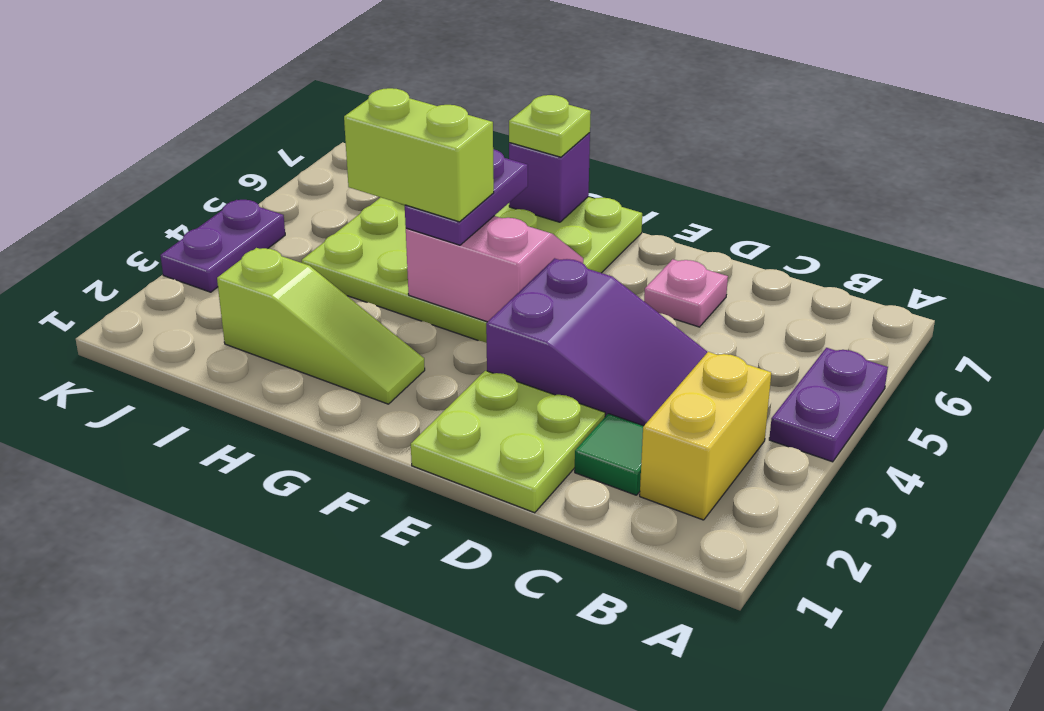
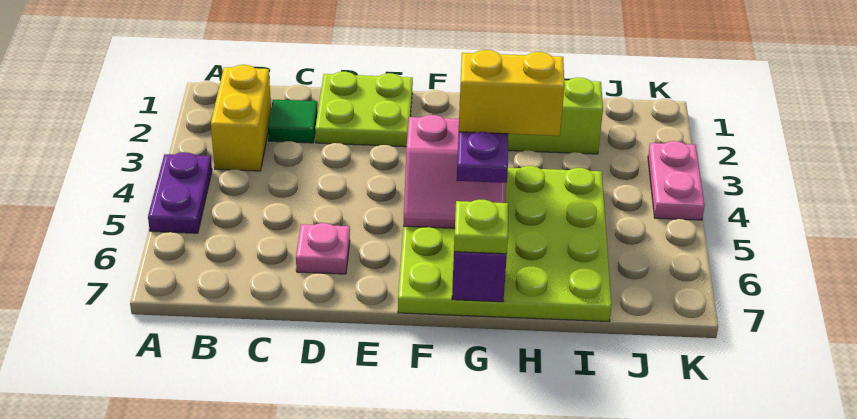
purple 2x3 slope [486,258,707,426] -> none
lime 1x2 brick [344,88,494,222] -> yellow 1x2 brick [459,50,565,136]
purple 1x2 plate [160,200,285,292] -> pink 1x2 plate [648,141,705,220]

